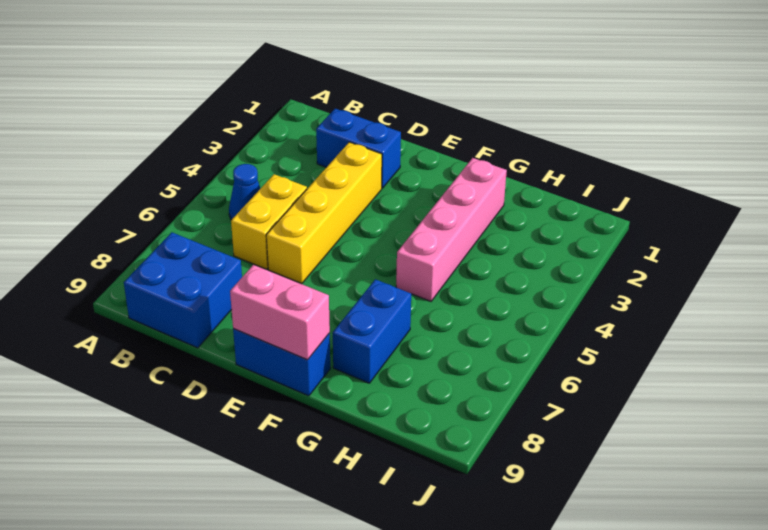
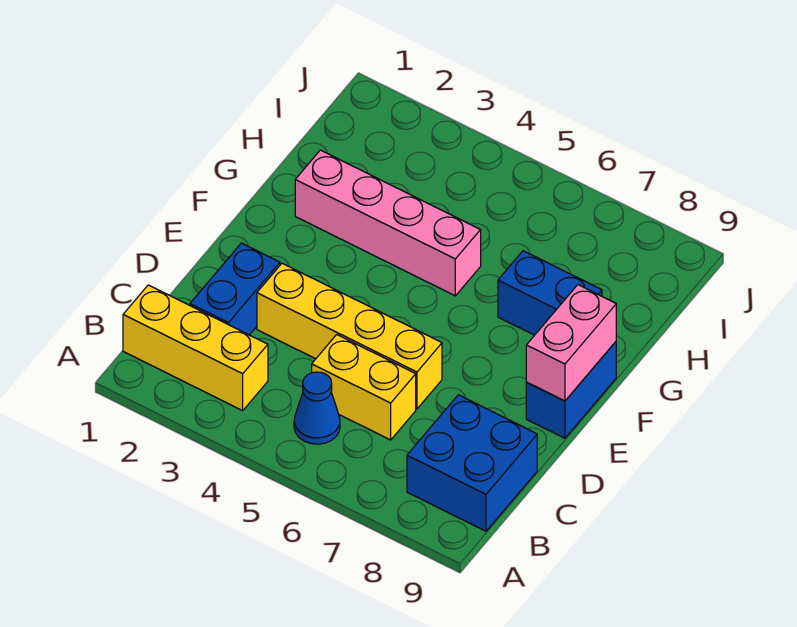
none -> yellow 1x3 brick [123,285,268,410]

